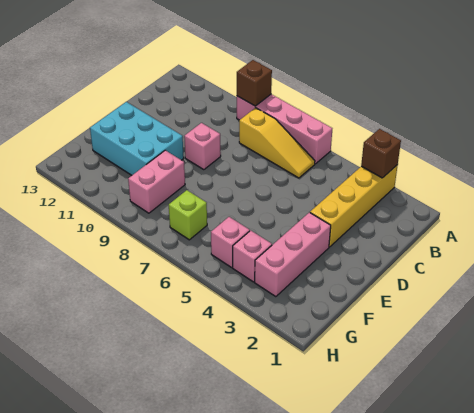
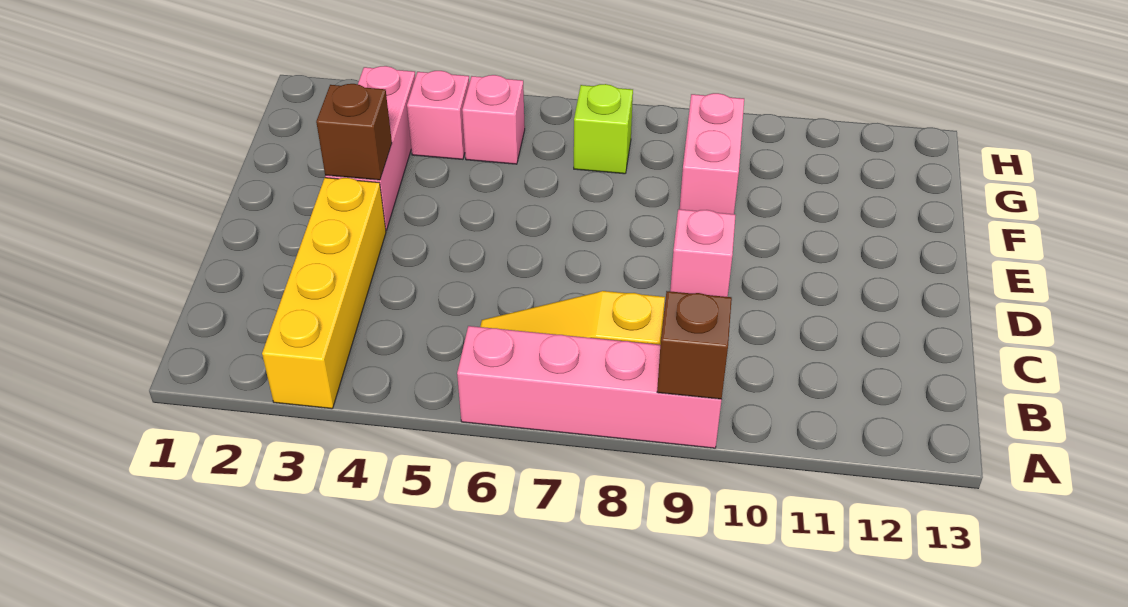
brown 1x1 brick [361,129,401,178] -> brown 1x1 brick moved to [316,84,392,180]
cyan 2x3 brick [90,102,184,175] -> none

